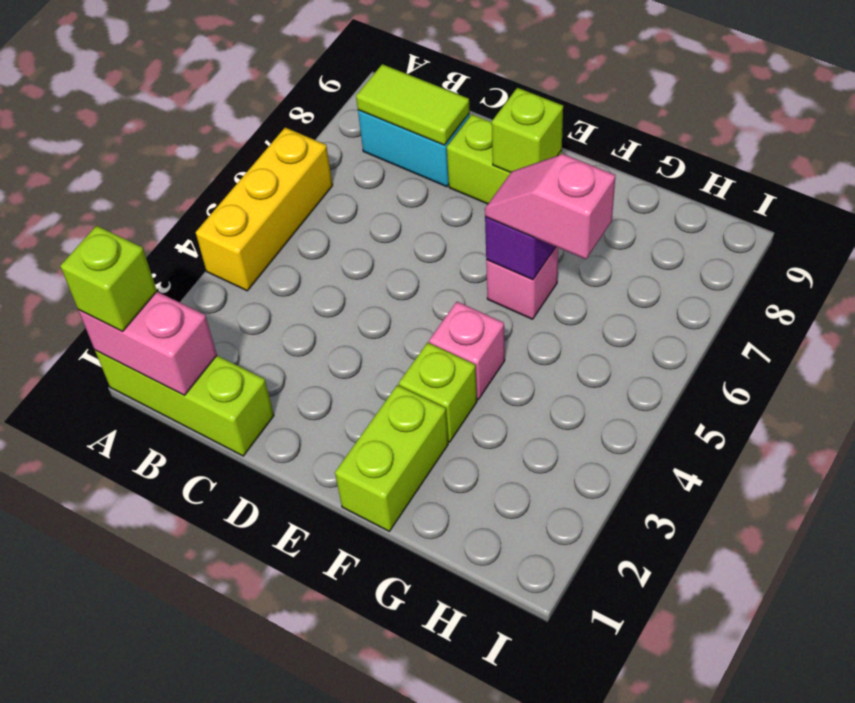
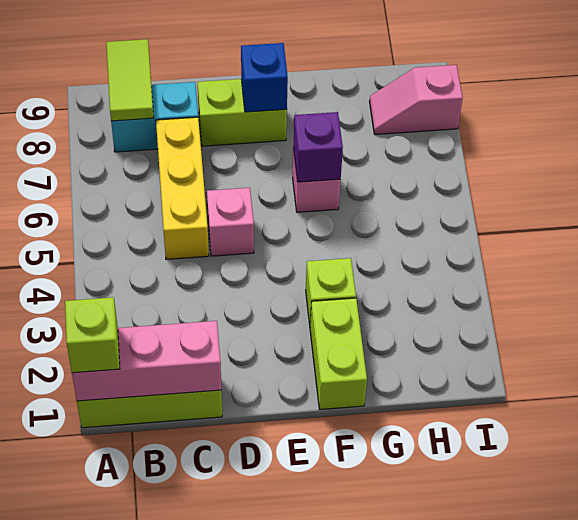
pink 1x2 brick [78,292,217,396] -> pink 1x3 brick [72,321,221,401]
yellow 1x3 brick [196,128,333,291] -> yellow 1x3 brick moved to [156,117,209,259]
lime 1x2 tile [356,64,470,145] -> lime 1x2 tile turned to [106,39,154,121]
lime 1x1 brick [492,88,563,173] -> blue 1x1 brick [241,43,288,112]
pink 1x1 brick [429,302,505,400] -> pink 1x1 brick moved to [207,188,254,256]
pink 1x2 slope [485,154,616,259] -> pink 1x2 slope moved to [369,65,463,135]

